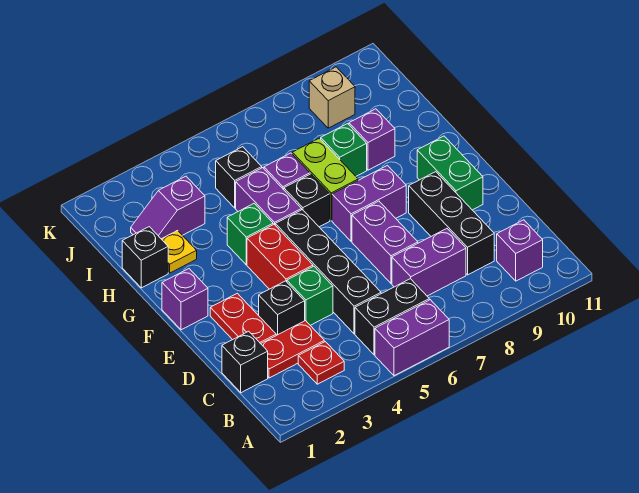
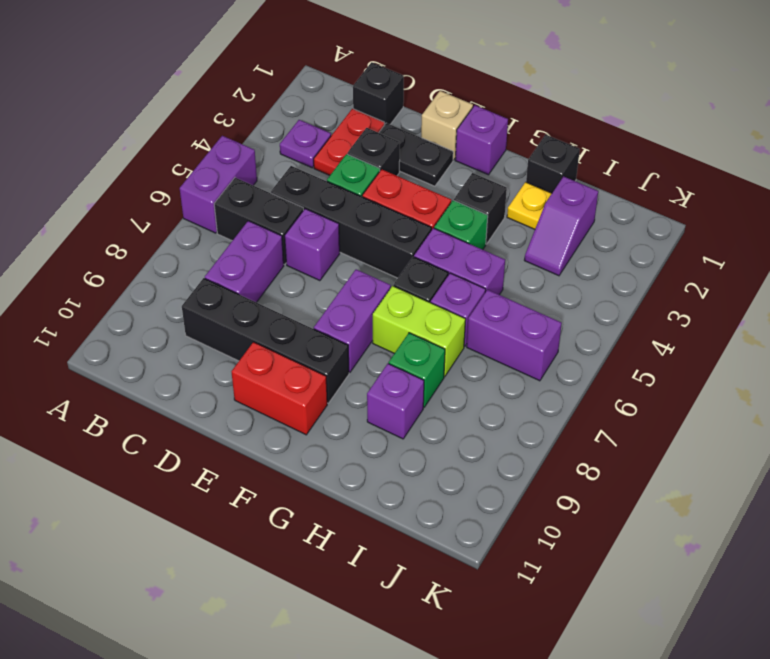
red 1x1 plate [298,342,344,384] -> purple 1x1 plate [280,120,331,168]
black 1x2 brick [355,279,429,355] -> black 1x2 brick turned to [214,178,303,265]
purple 1x1 brick [497,220,543,281] -> purple 1x1 brick moved to [285,209,340,281]
black 1x3 brick [409,172,494,275] -> black 1x4 brick [182,278,349,403]
red 1x2 plate [210,293,276,344] -> black 1x2 plate [379,123,453,186]
purple 1x2 brick [352,201,418,283] -> purple 1x2 brick moved to [467,290,562,381]
green 1x2 brick [417,136,483,210] -> red 1x2 brick [232,342,327,435]
purple 1x2 slope [131,176,205,239] -> purple 1x2 slope turned to [524,176,598,276]
black 1x1 brick [216,147,262,208] -> black 1x1 brick moved to [454,173,507,244]
tan 1x1 brick [309,67,355,128] -> tan 1x1 brick moved to [421,91,473,160]

